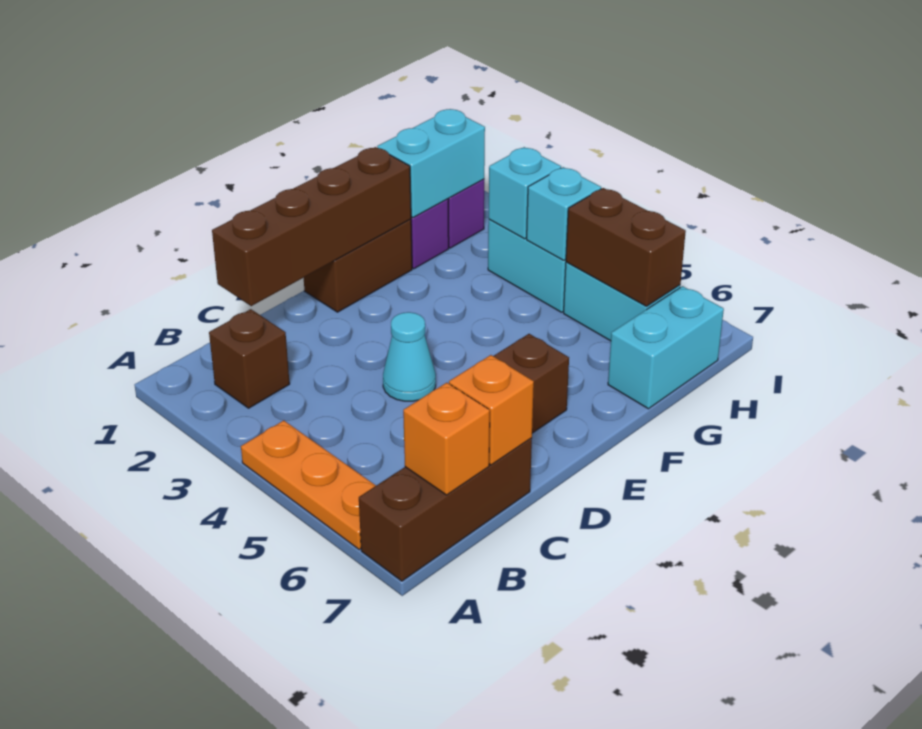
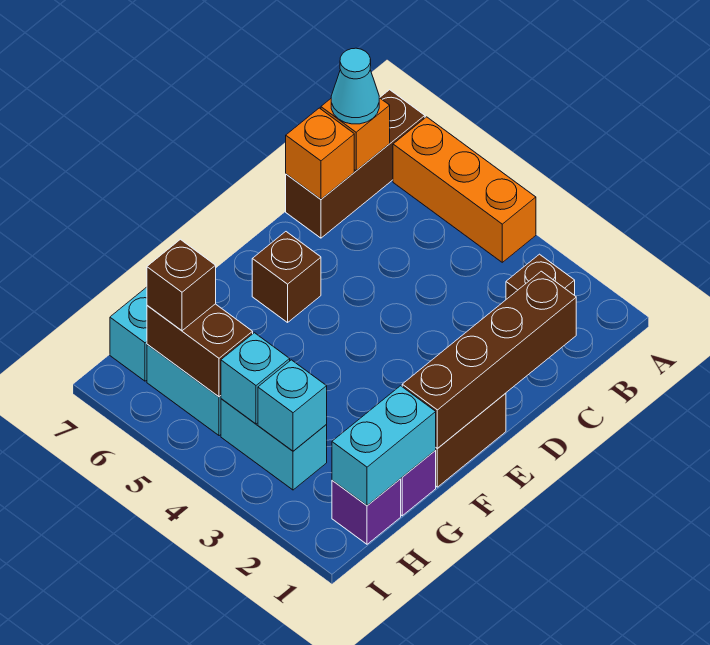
orange 1x3 plate [241,420,376,549] -> orange 1x3 brick [393,117,536,262]
cyan 1x1 cone [383,312,436,401] -> cyan 1x1 cone moved to [331,48,379,124]
none -> brown 1x1 brick [147,239,216,331]

